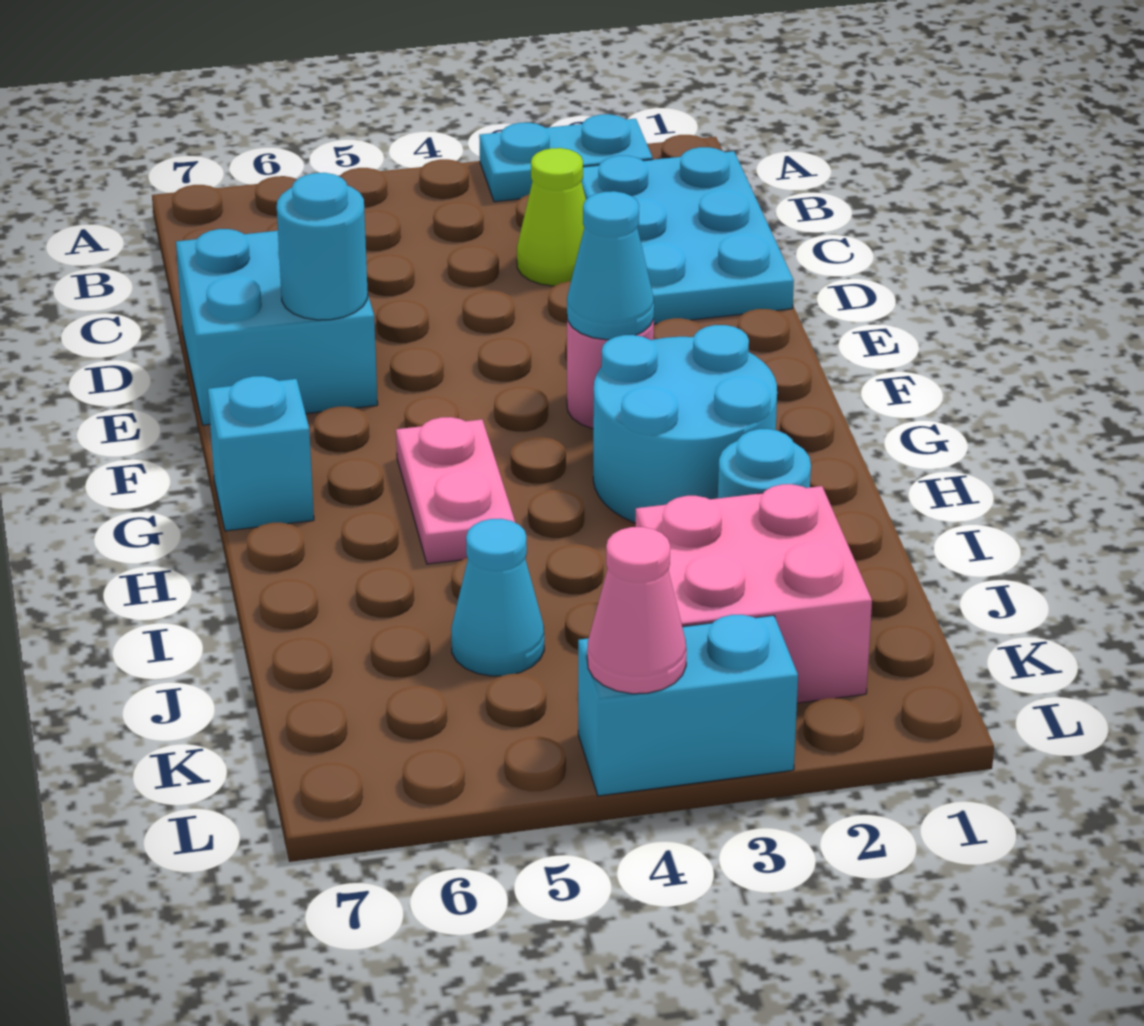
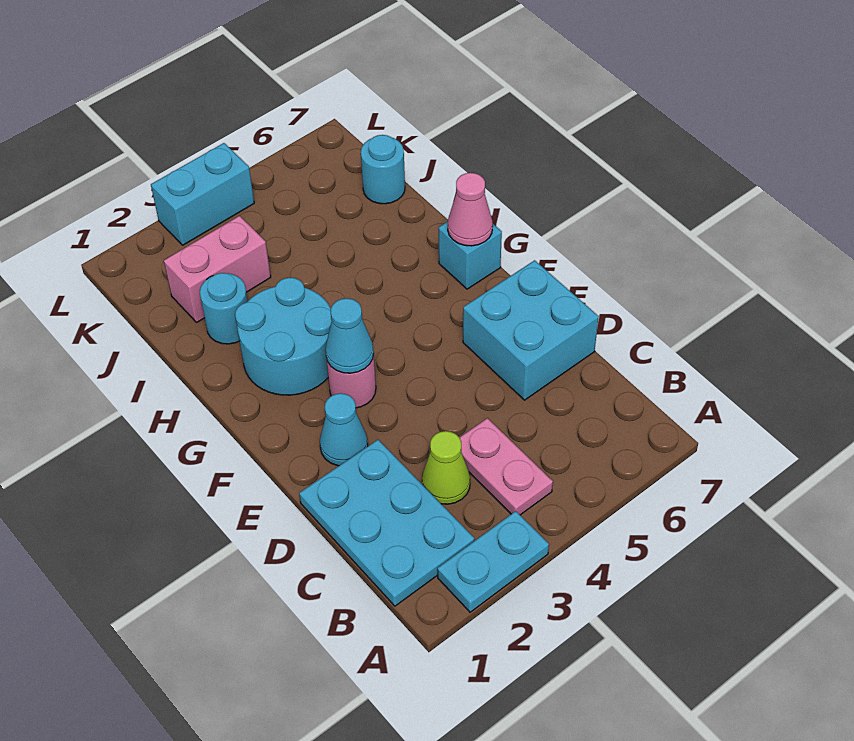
cyan 1x1 round brick [277,173,368,320] -> cyan 1x1 round brick moved to [361,135,405,204]
pink 1x2 plate [396,417,515,564] -> pink 1x2 plate moved to [459,418,553,515]
pink 2x2 brick [636,484,872,703] -> pink 1x2 brick [164,216,271,322]
cyan 1x1 cone [451,519,544,676] -> cyan 1x1 cone moved to [320,393,368,466]
pink 1x1 cone [587,527,687,694] -> pink 1x1 cone moved to [448,173,493,246]

